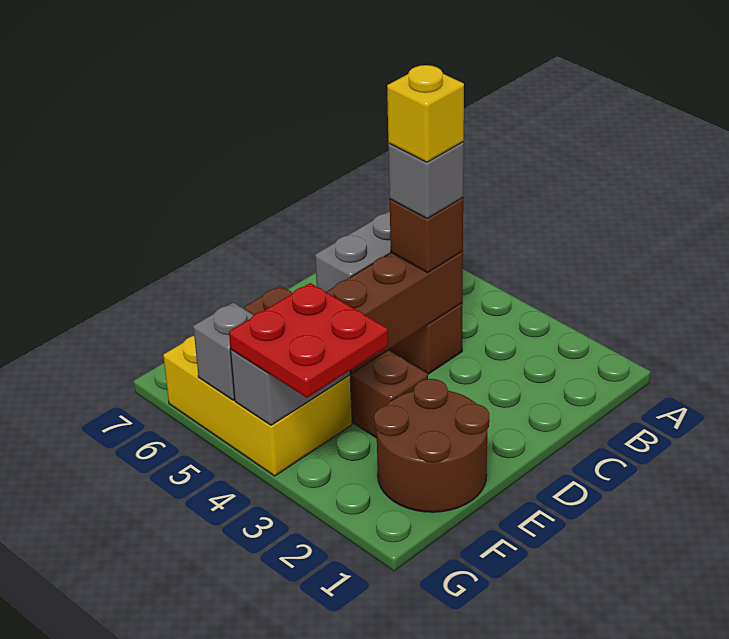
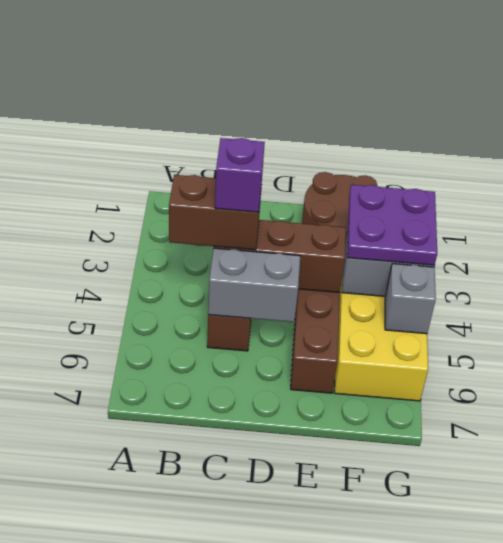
brown 1x1 brick [390,198,463,273] -> brown 1x2 brick [169,175,261,250]
grey 1x1 brick [388,142,464,218] -> purple 1x1 brick [215,138,265,212]
yellow 1x1 brick [387,65,464,162] -> none
red 2x2 plate [229,283,388,398] -> purple 2x2 plate [347,185,437,265]

